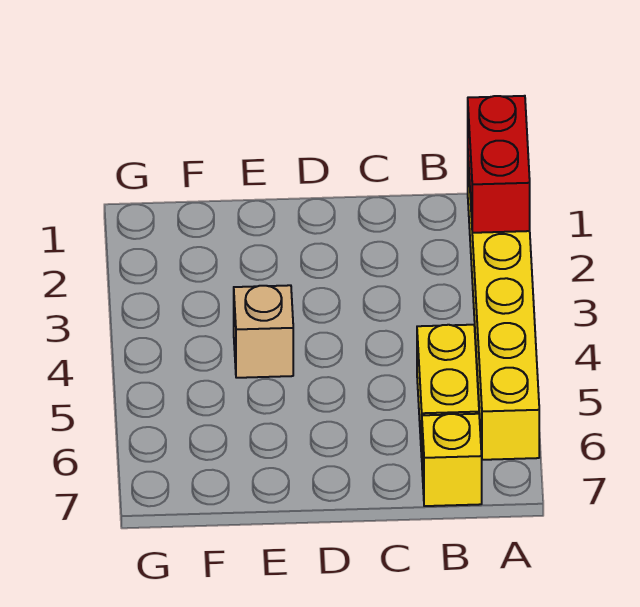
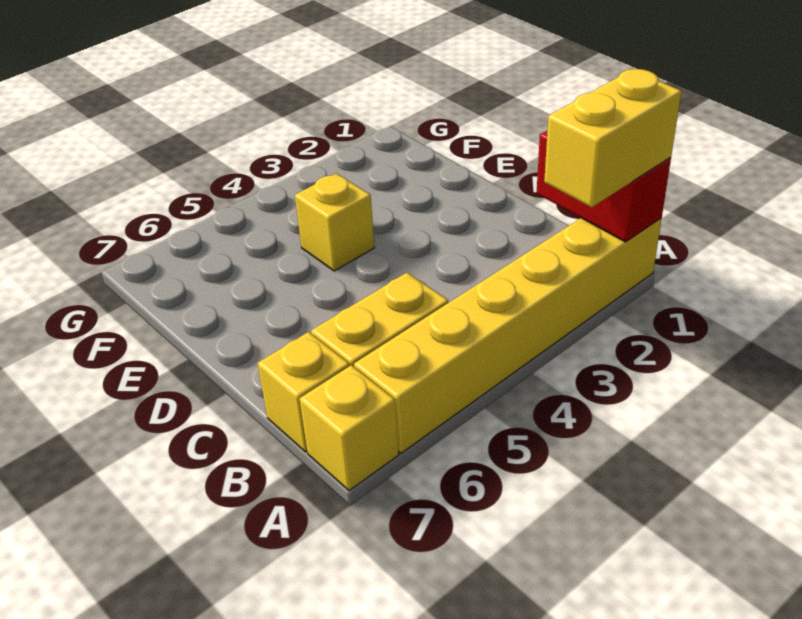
red 1x2 brick [468,96,530,233] -> red 1x2 brick turned to [537,131,671,242]
none -> yellow 1x2 brick [544,69,682,207]
none -> yellow 1x1 brick [300,365,399,490]
tan 1x1 brick [234,285,293,378] -> yellow 1x1 brick [295,173,374,271]

